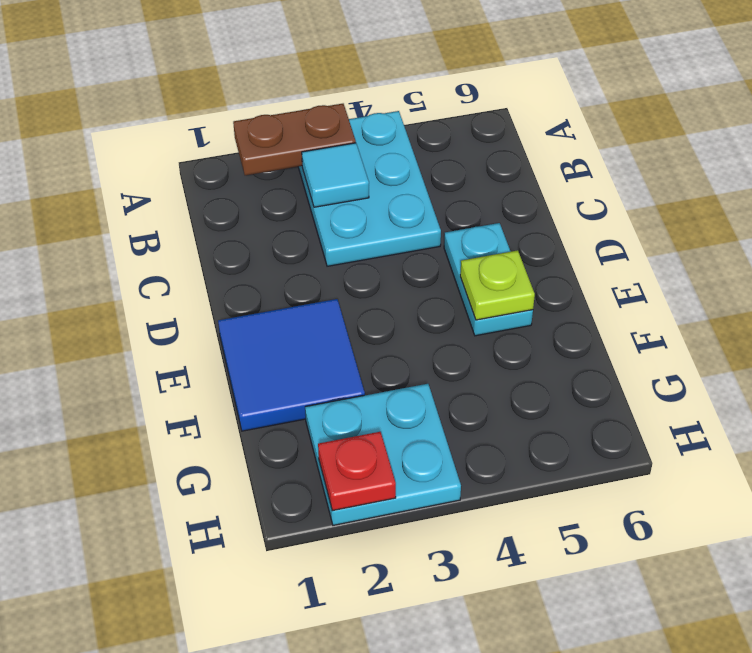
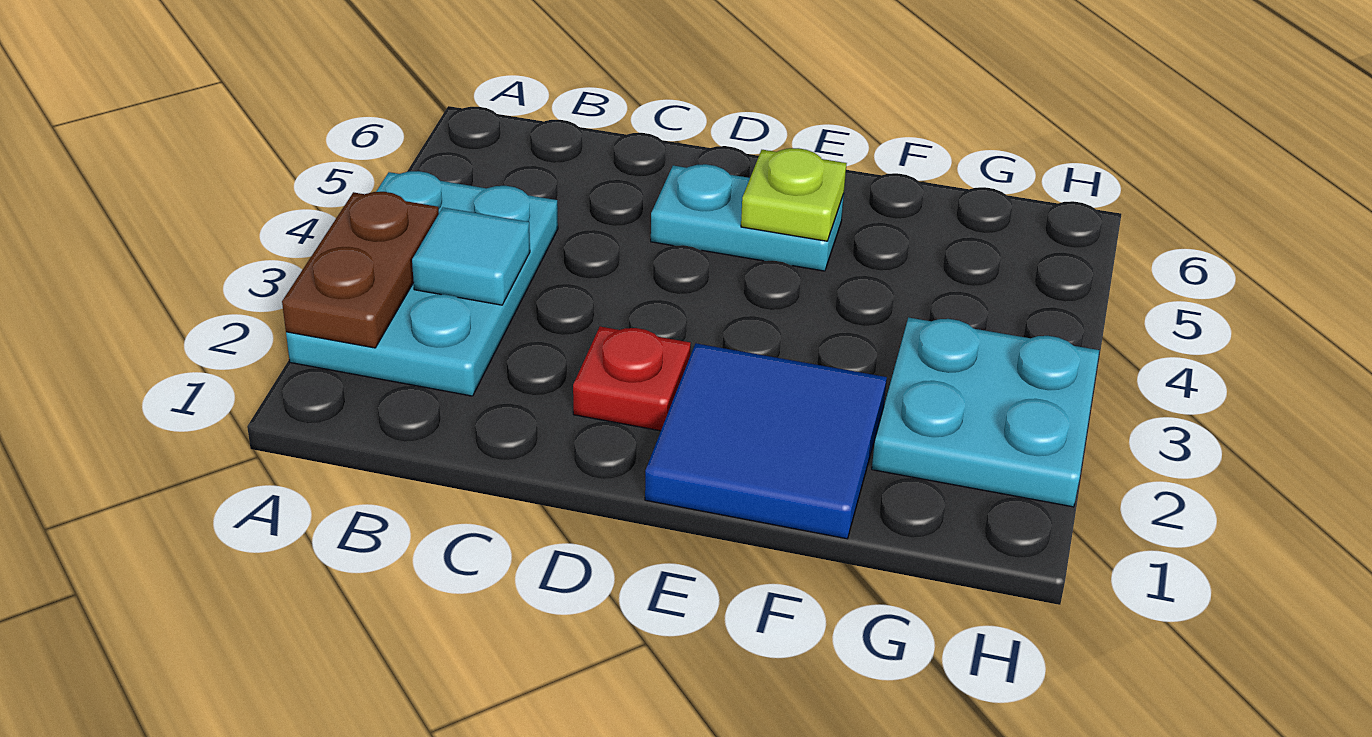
cyan 2x3 plate [298,111,441,266] -> cyan 2x3 plate turned to [286,171,558,396]
red 1x1 plate [318,432,396,511] -> red 1x1 plate moved to [573,327,691,431]

